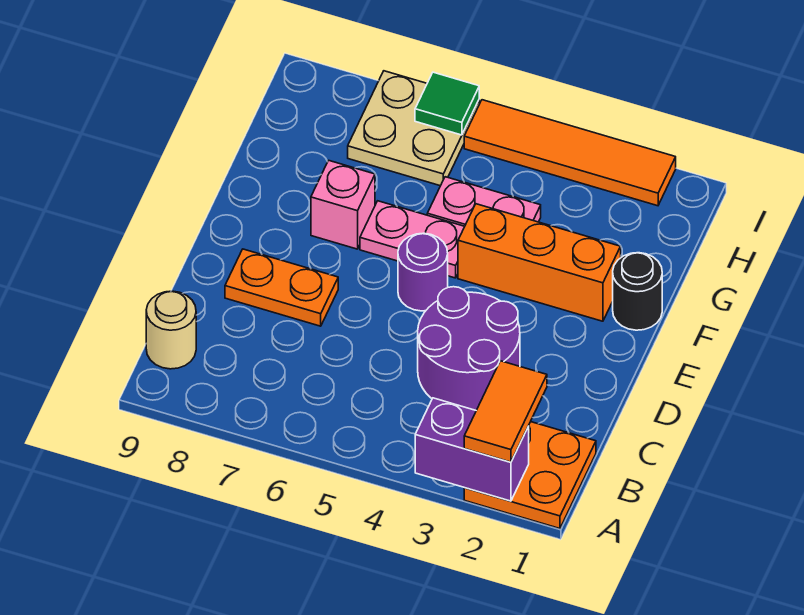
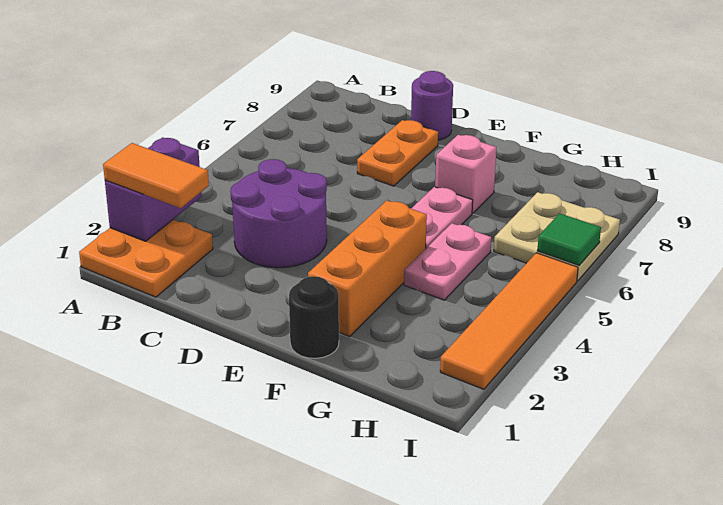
tan 1x1 round brick [146,291,196,369] -> none
purple 1x1 round brick [398,233,448,311] -> purple 1x1 round brick moved to [411,71,453,140]

